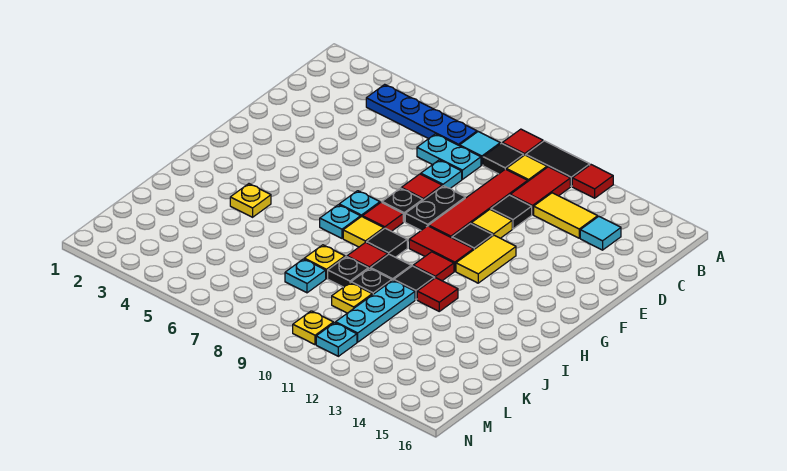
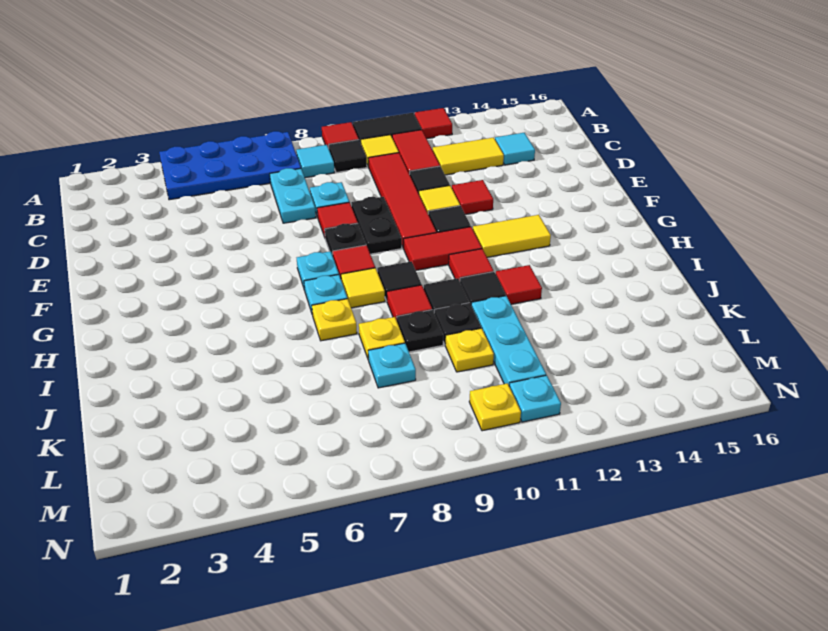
blue 1x4 plate [366,84,477,146] -> blue 2x4 plate [159,131,301,200]
cyan 1x2 plate [417,134,481,179] -> cyan 1x2 plate turned to [270,168,316,223]
none -> red 1x1 tile [452,180,493,214]
yellow 1x2 tile [456,235,516,283] -> yellow 1x2 tile turned to [473,215,551,257]
yellow 1x1 plate [230,184,271,217] -> yellow 1x1 plate moved to [312,299,357,341]

